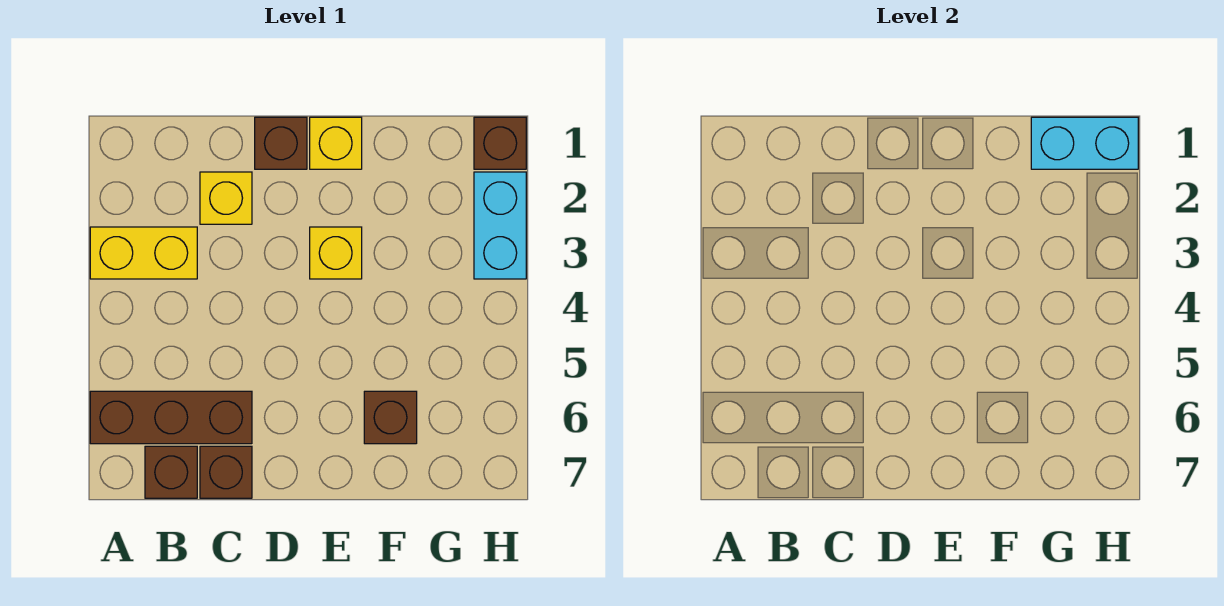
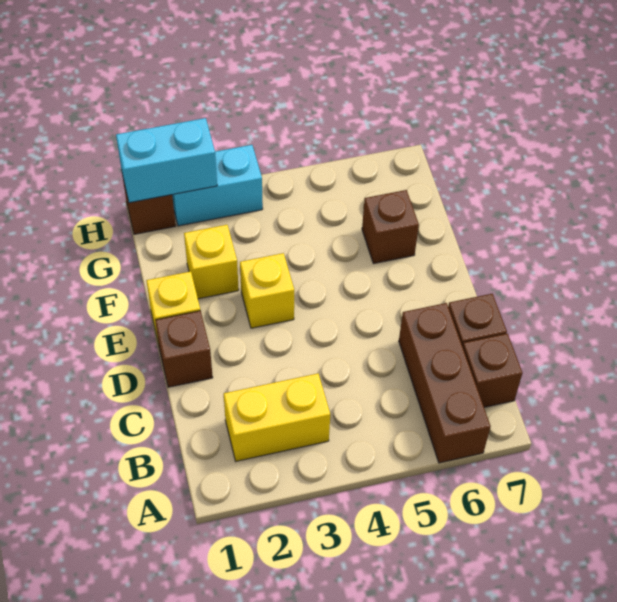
yellow 1x2 brick [90,227,197,279] -> yellow 1x2 brick turned to [224,374,330,461]
yellow 1x1 brick [200,172,252,224] -> yellow 1x1 brick moved to [184,225,239,299]
cyan 1x2 brick [1031,117,1138,169] -> cyan 1x2 brick turned to [116,118,217,203]

